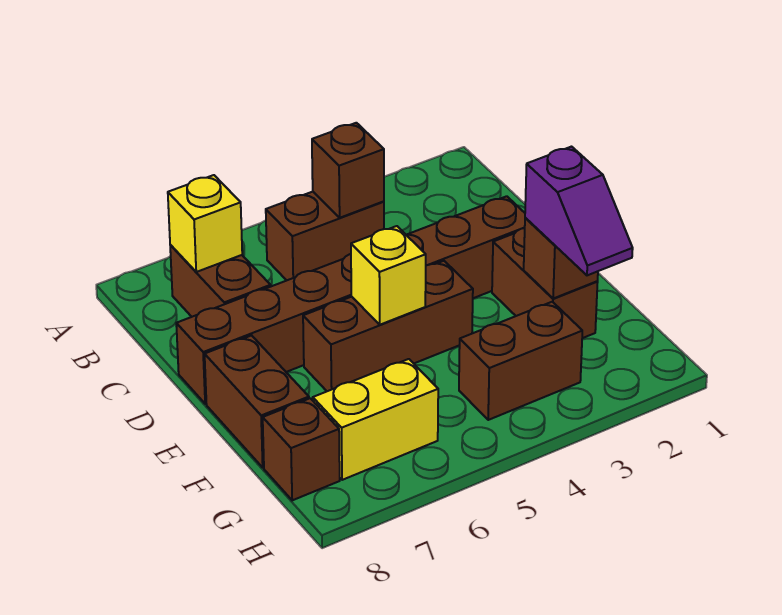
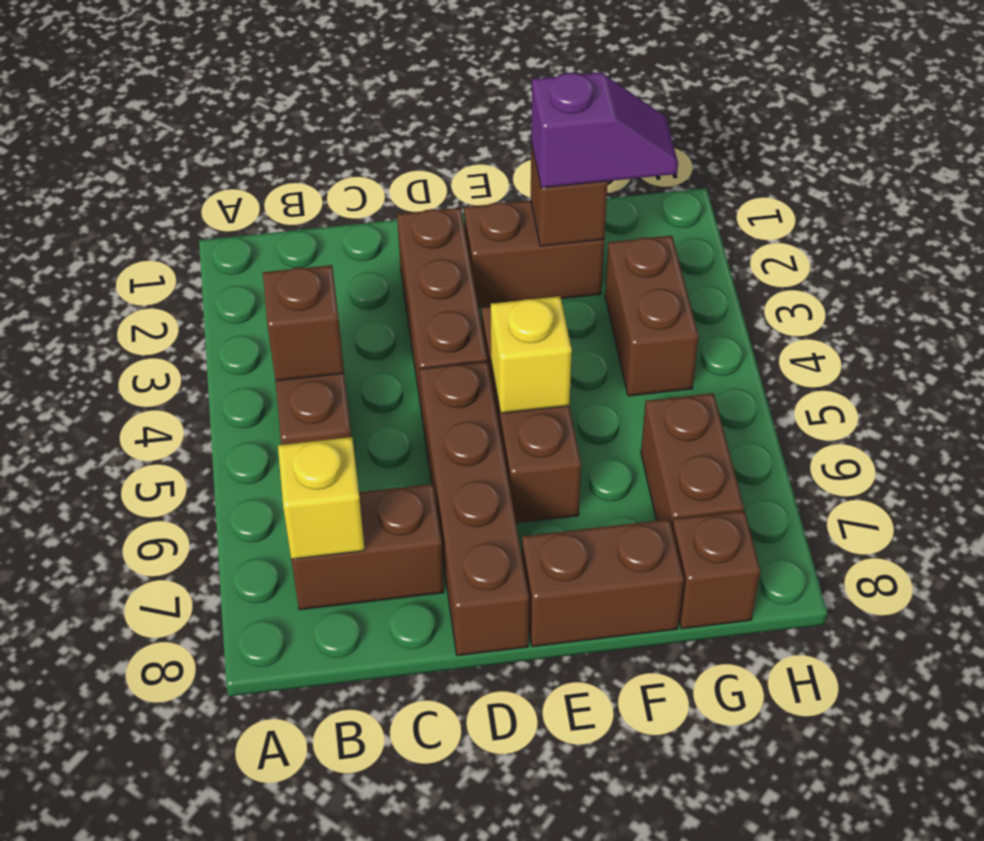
yellow 1x2 brick [313,359,438,480] -> brown 1x2 brick [641,393,744,527]

